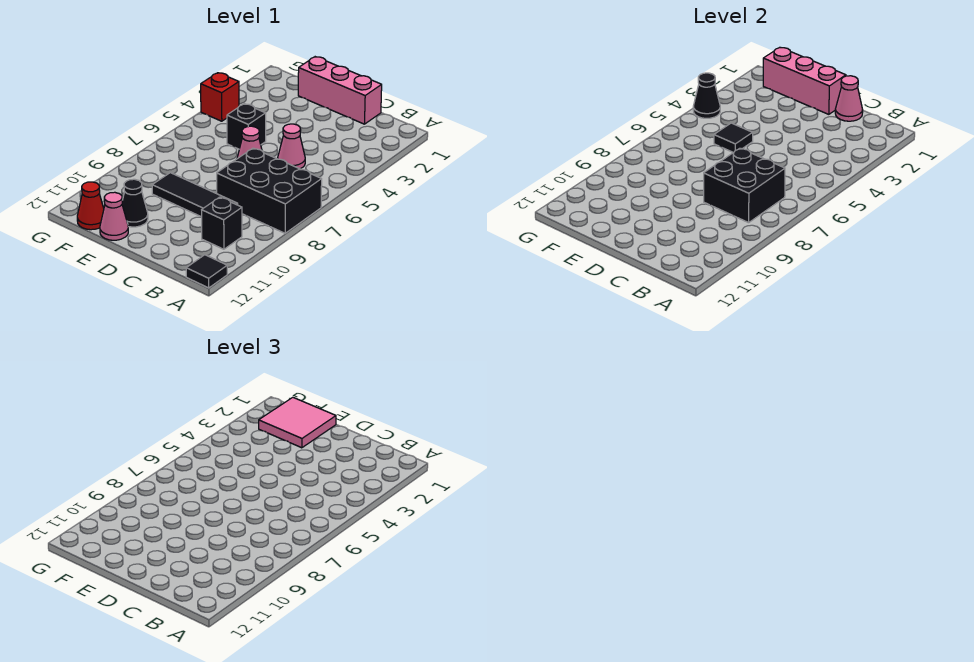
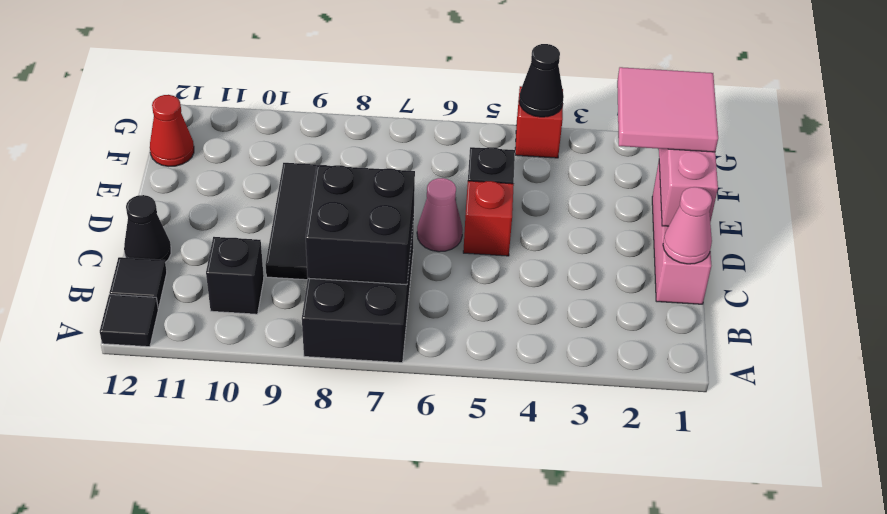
pink 1x1 cone [278,124,305,169] -> none
none -> red 1x1 brick [463,181,514,256]
black 1x1 tile [714,123,753,153] -> black 1x1 tile moved to [109,257,167,308]
black 1x1 cone [122,179,148,227] -> black 1x1 cone moved to [124,195,171,262]
pink 1x1 cone [100,192,128,240] -> none

